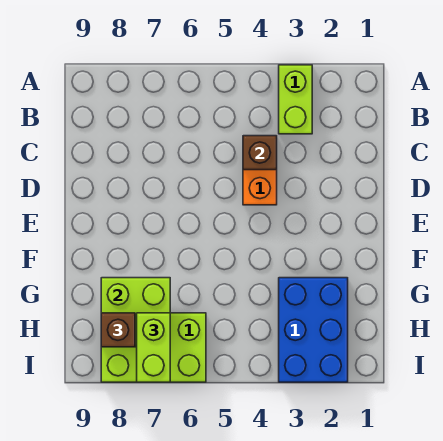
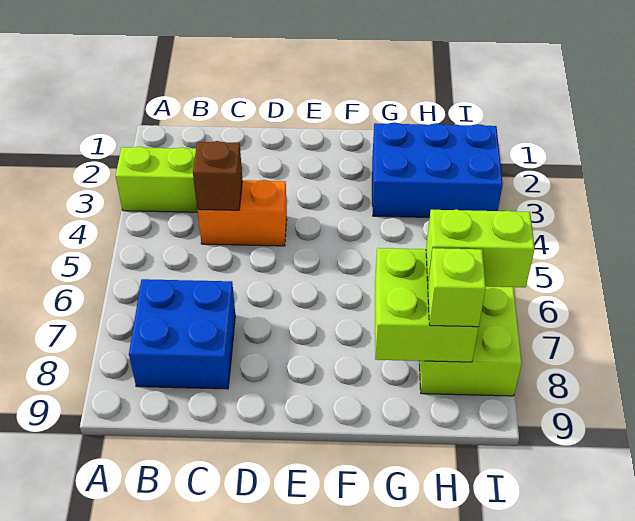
none -> blue 2x2 brick [129,279,235,389]
brown 1x1 brick [101,313,135,347] -> lime 1x1 brick [428,248,486,327]

